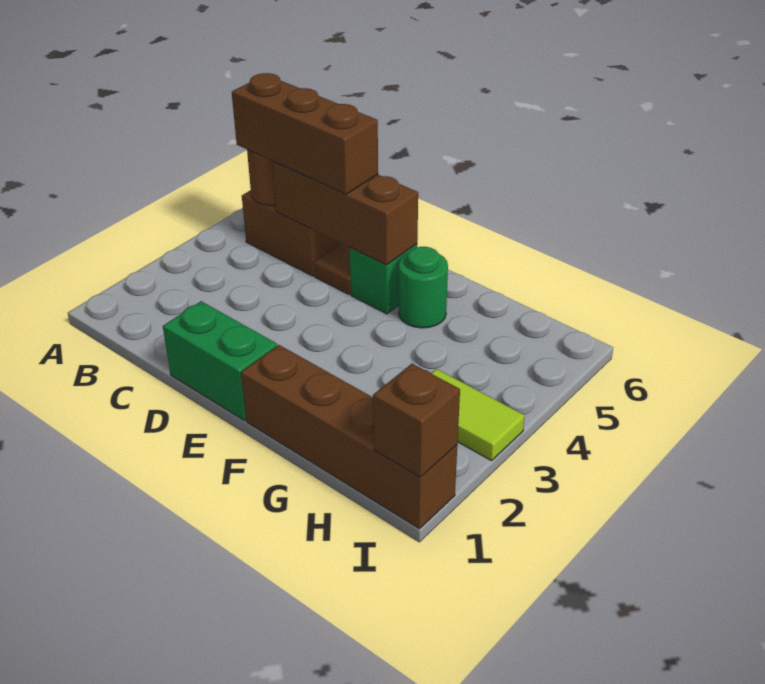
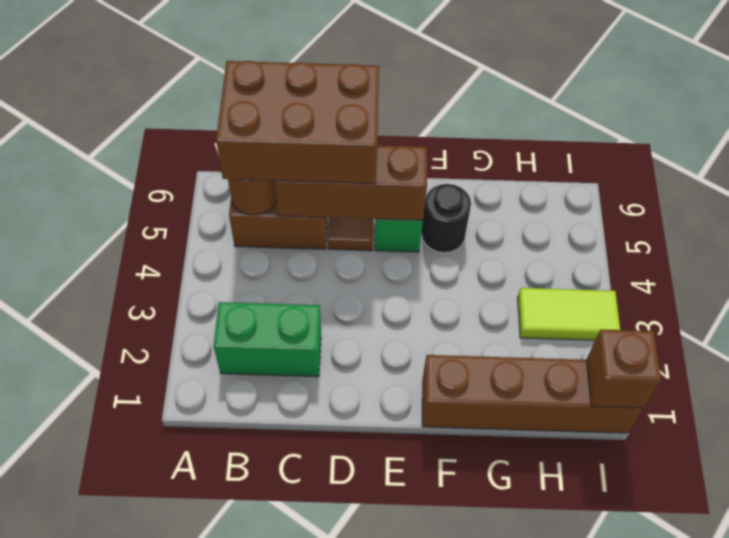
brown 1x3 brick [232,73,378,194] -> brown 2x3 brick [216,61,379,184]
green 1x2 brick [163,301,277,421] -> green 1x2 brick moved to [214,302,321,377]
green 1x1 round brick [399,247,448,328] -> black 1x1 round brick [421,184,471,253]

